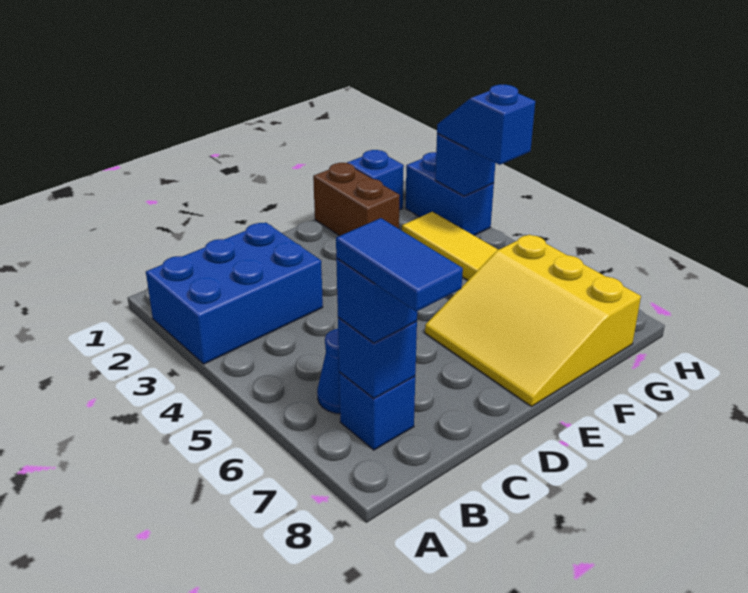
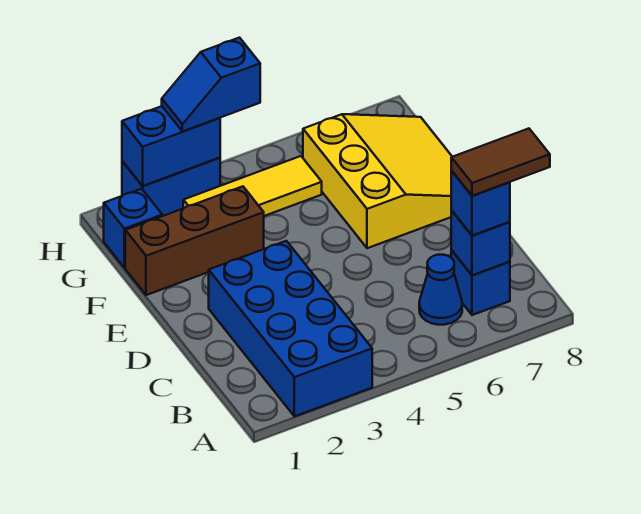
blue 2x3 brick [146,223,323,364] -> blue 2x4 brick [209,241,372,416]
blue 1x2 tile [336,218,463,311] -> brown 1x2 tile [451,129,550,196]
yellow 3x3 slope [425,235,641,406] -> yellow 3x3 slope turned to [303,114,452,248]
brown 1x2 brick [313,163,400,236] -> brown 1x3 brick [125,186,264,295]
blue 1x1 brick [435,134,495,196] -> blue 1x2 brick [122,106,220,186]

